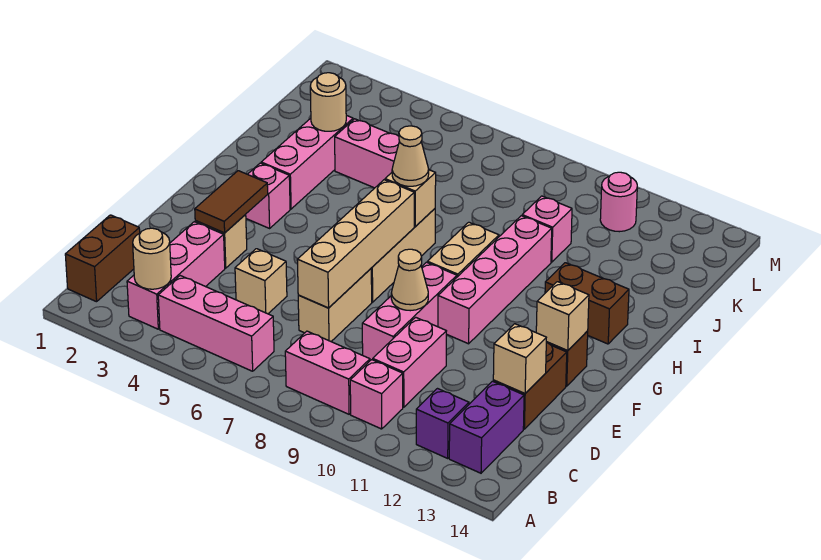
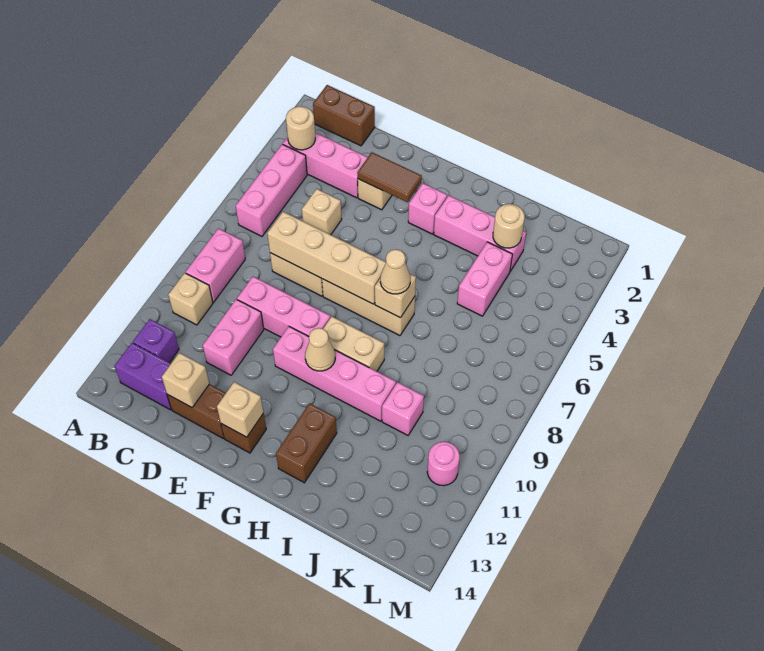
pink 1x1 brick [350,360,403,429] -> tan 1x1 brick [168,273,213,325]
pink 1x2 brick [373,317,446,407] -> pink 1x2 brick turned to [203,299,264,375]
tan 1x1 cone [391,249,428,311] -> tan 1x1 cone moved to [305,328,335,371]

